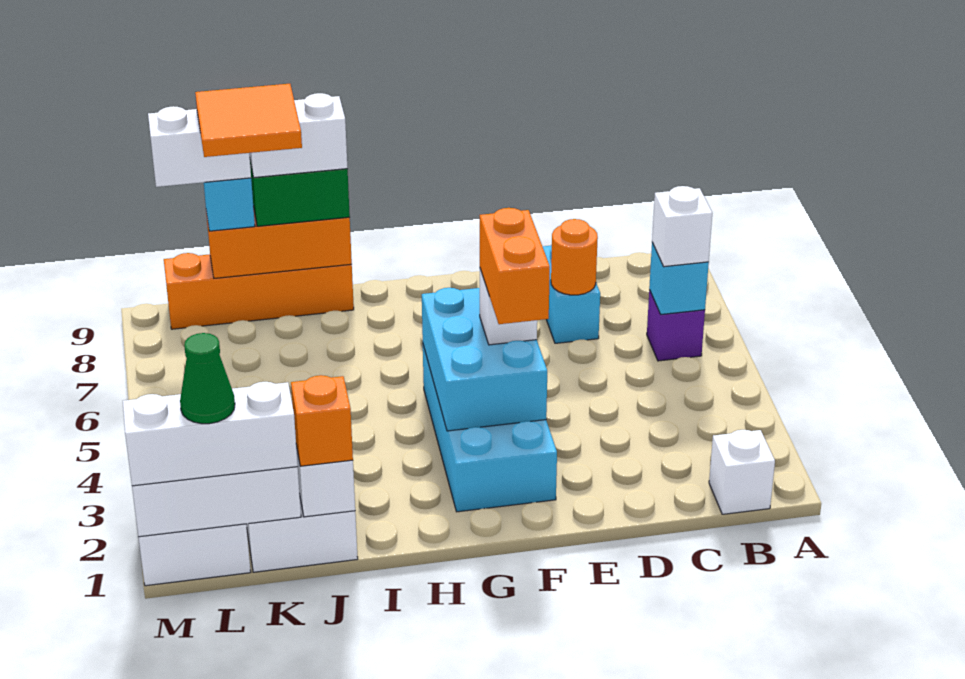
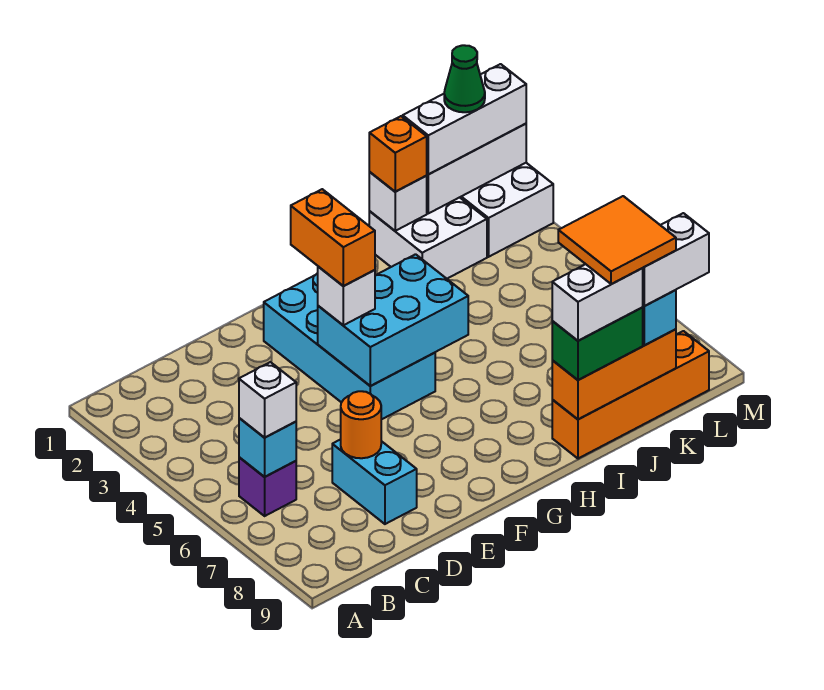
white 1x1 brick [709,430,775,514] -> none
cyan 2x3 brick [422,288,547,431] -> cyan 2x3 brick turned to [318,254,468,386]

